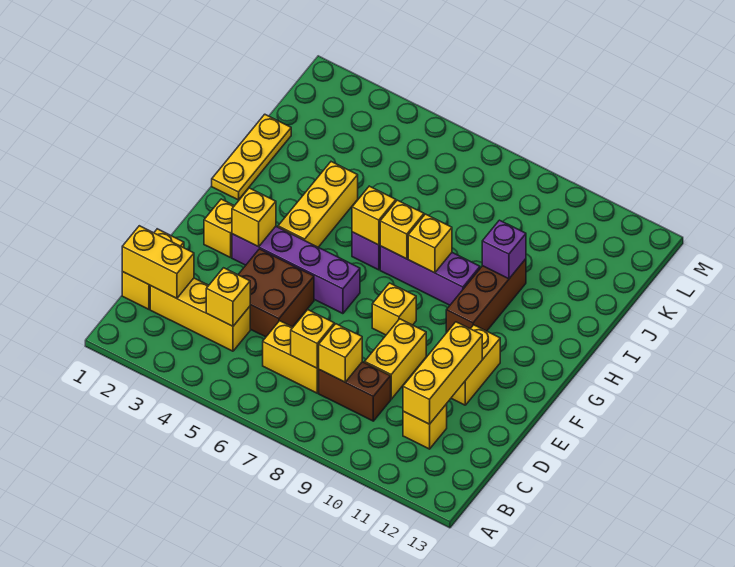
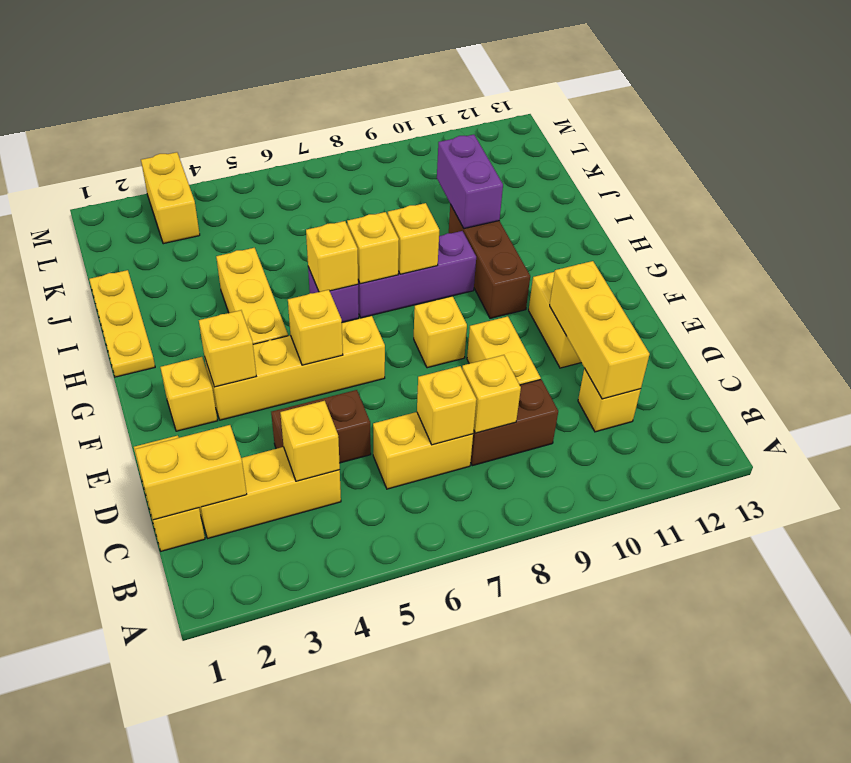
brown 2x2 brick [238,249,314,337] -> brown 1x2 brick [271,390,371,463]
purple 1x4 brick [232,226,360,314] -> yellow 1x4 brick [205,316,385,420]
none -> yellow 1x1 brick [288,290,343,365]
purple 1x1 brick [482,220,526,279] -> purple 1x2 brick [437,135,503,229]
none -> yellow 1x2 brick [141,152,200,244]

